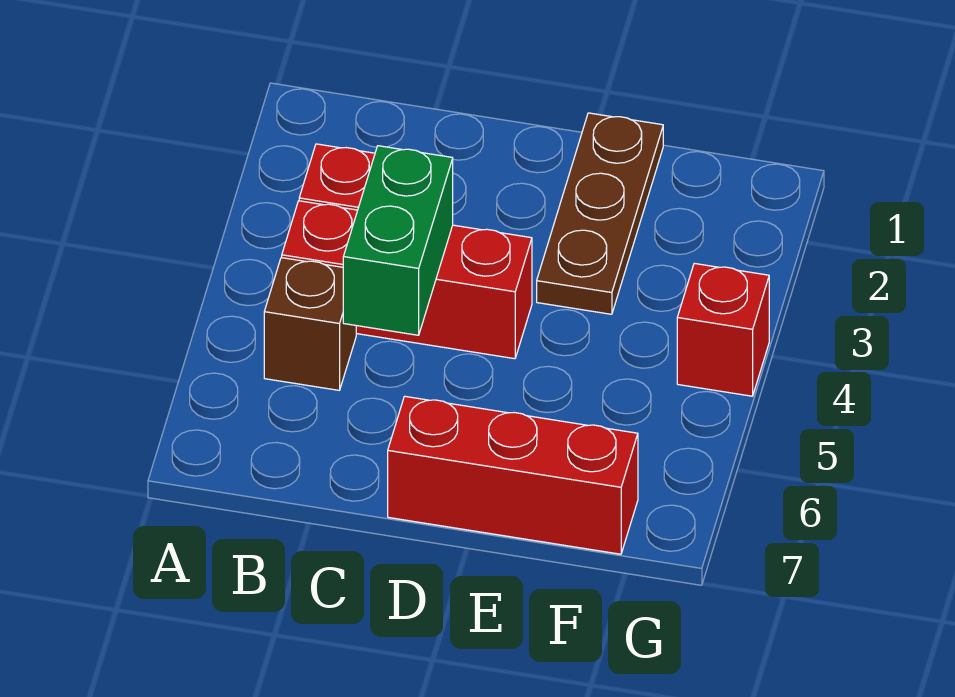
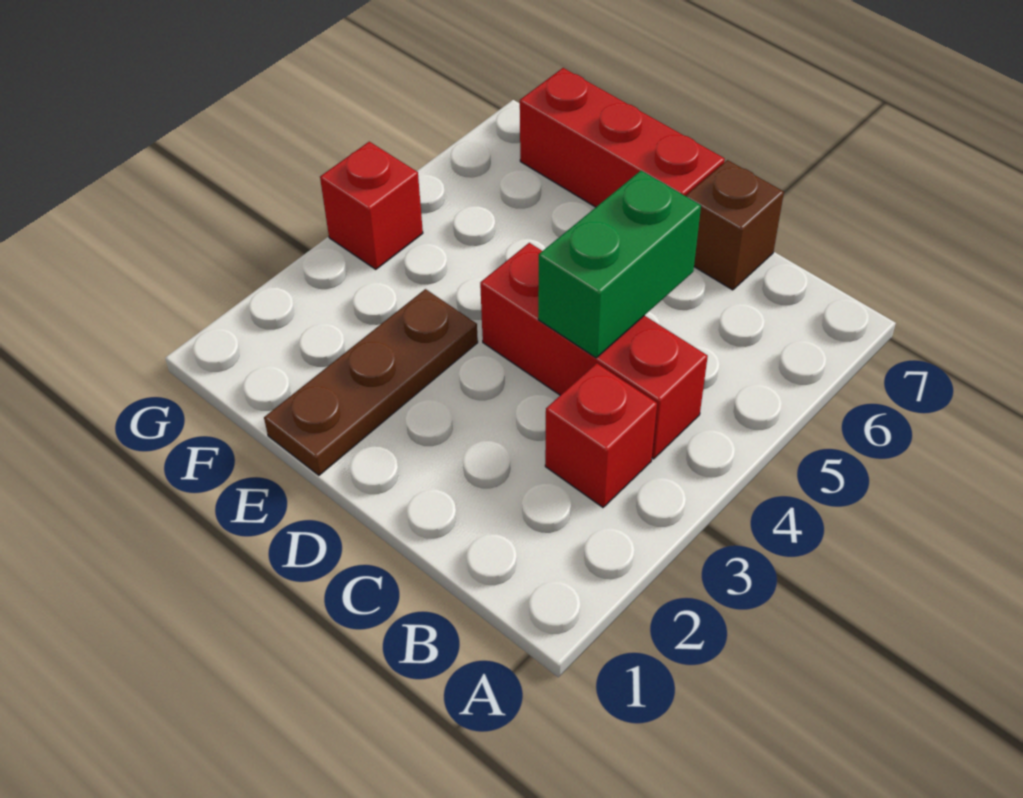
brown 1x1 brick [264,258,356,390] -> brown 1x1 brick moved to [686,160,784,290]

